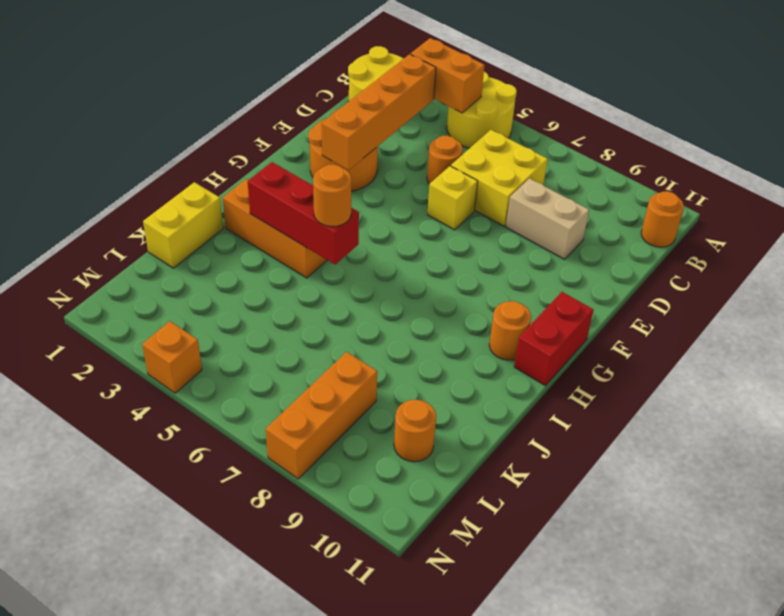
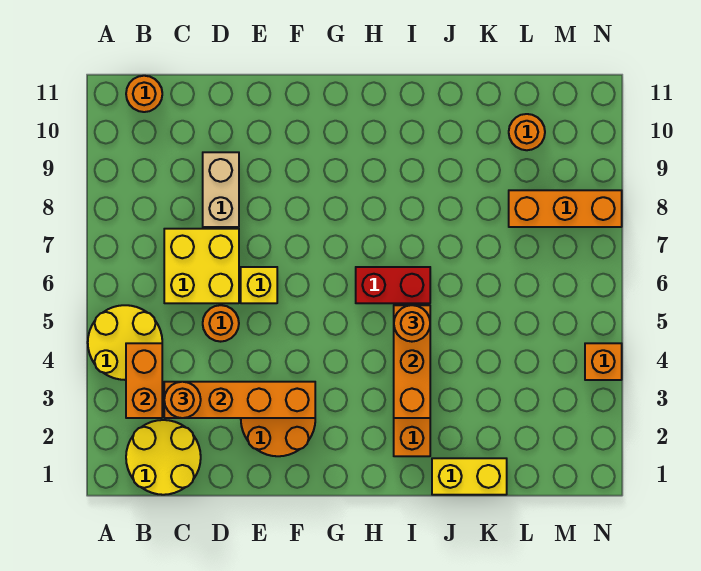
red 1x2 brick [514,292,594,386] -> red 1x2 brick moved to [356,267,430,303]
orange 1x1 round brick [489,301,531,360] -> orange 1x1 round brick moved to [164,382,201,418]
red 1x3 brick [248,162,359,264] -> orange 1x3 brick [394,305,430,418]

